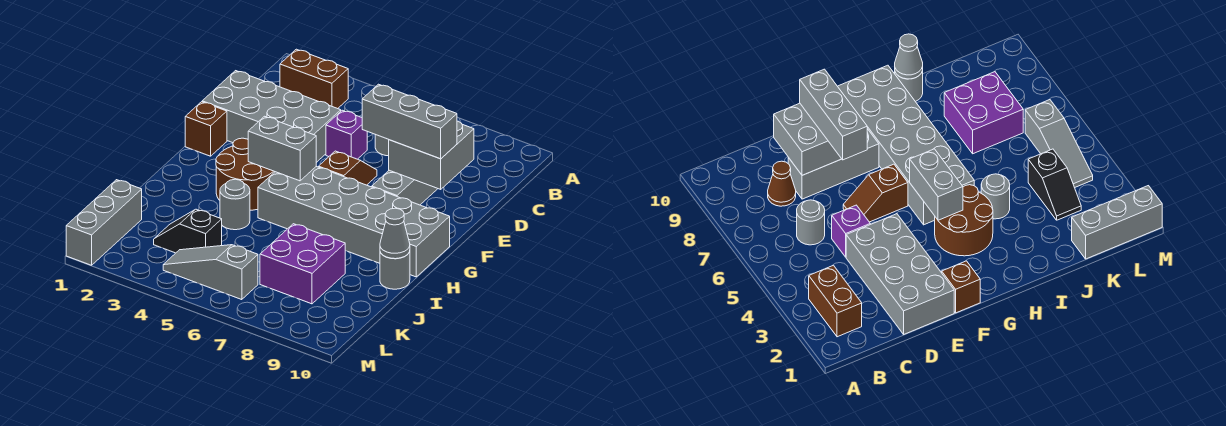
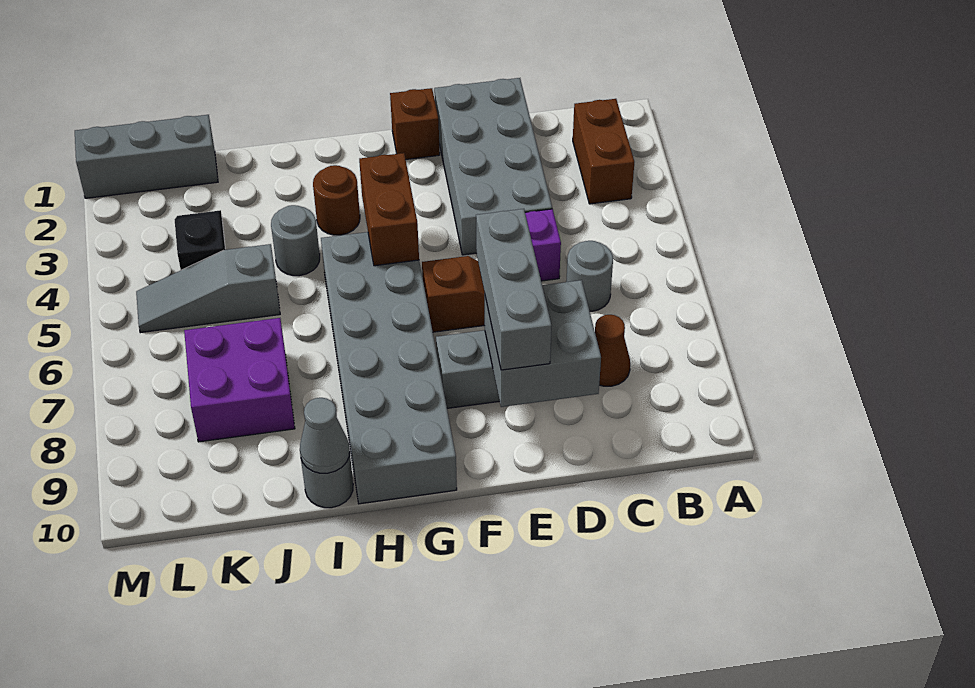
brown 2x2 round brick [216,138,275,210] -> brown 1x1 round brick [313,165,360,235]
grey 1x2 brick [248,116,316,181] -> brown 1x2 brick [359,153,419,266]
grey 1x3 slope [163,245,258,300] -> grey 1x3 slope turned to [136,244,280,333]

